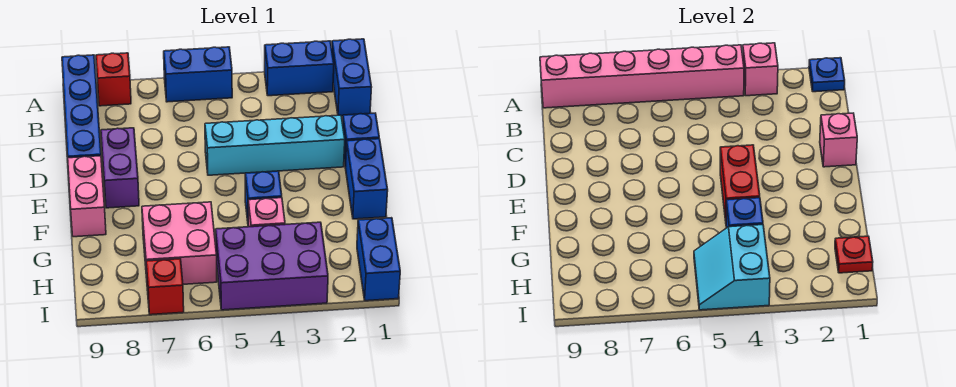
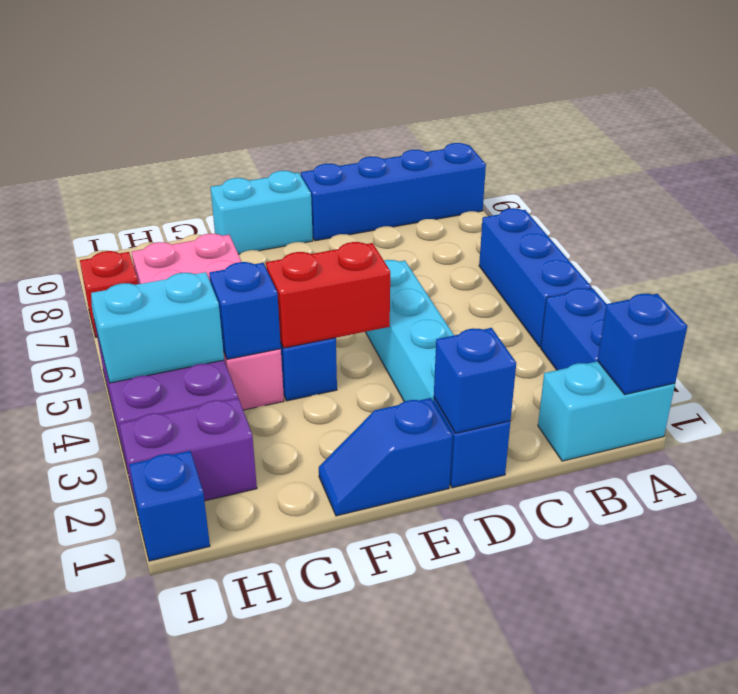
blue 1x2 brick [332,39,372,116] -> cyan 1x2 brick [538,361,675,461]
blue 1x1 plate [809,58,845,92] -> blue 1x1 brick [598,294,687,394]
pink 1x1 brick [743,43,778,96] -> none
pink 1x6 brick [540,45,744,108] -> none
blue 1x2 brick [164,47,232,102] -> blue 1x3 brick [479,208,592,347]
red 1x1 brick [96,53,131,106] -> none
pink 1x1 brick [820,113,857,167] -> blue 1x1 brick [434,328,516,433]
purple 1x2 brick [101,128,139,208] -> purple 1x2 brick moved to [119,398,257,513]
blue 1x2 brick [345,139,388,219] -> blue 1x2 slope [319,398,452,516]
pink 1x2 brick [68,156,106,237] -> cyan 1x2 brick [211,171,313,254]
blue 1x2 brick [357,218,400,301] -> blue 1x1 brick [129,451,210,561]
red 1x1 plate [835,236,873,273] -> none

